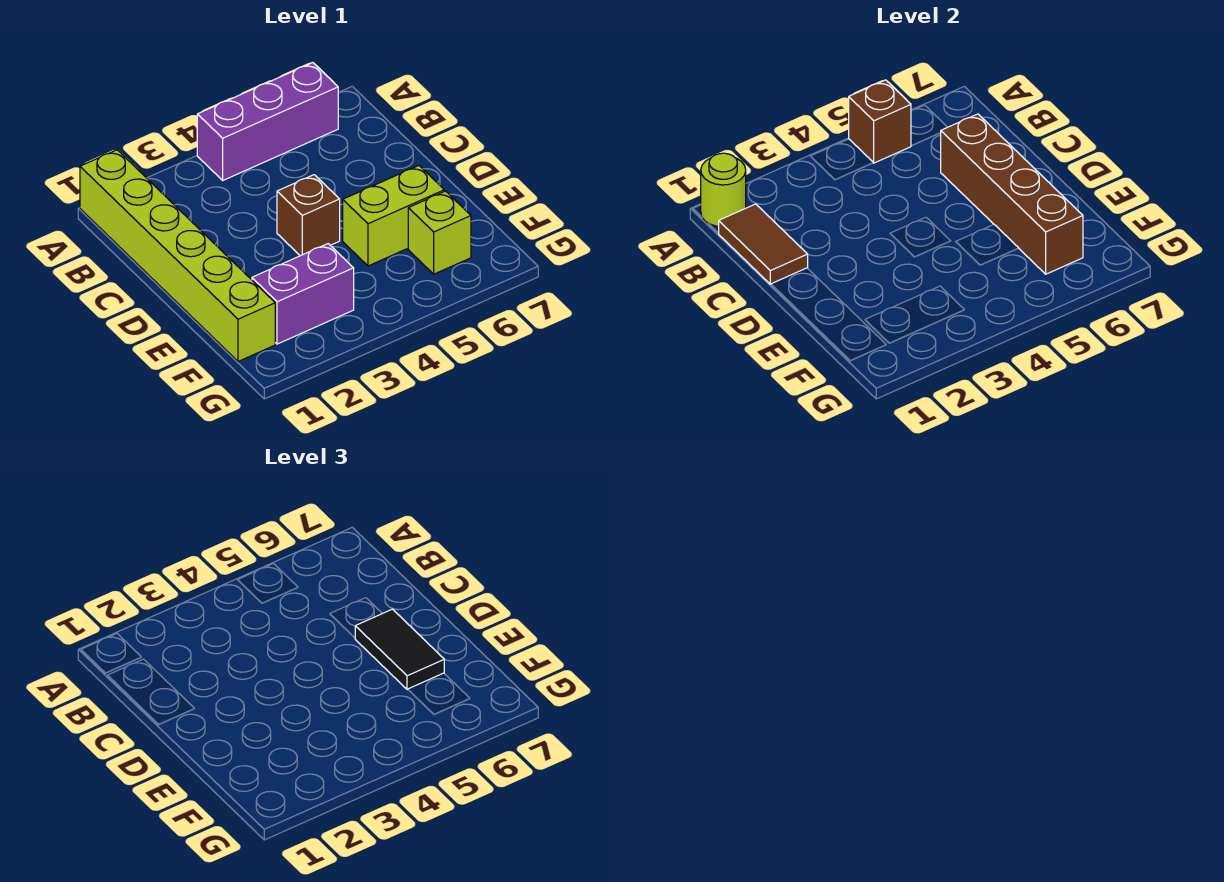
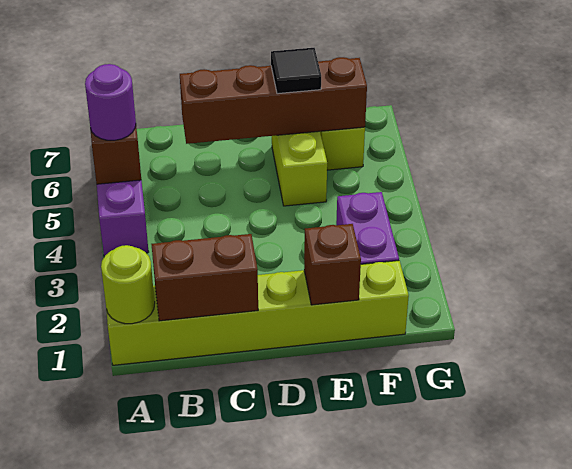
none -> purple 1x1 round brick [85,64,136,140]
brown 1x2 tile [719,204,808,284] -> brown 1x2 brick [151,234,258,321]
brown 1x1 brick [277,175,340,256] -> brown 1x1 brick moved to [304,224,361,305]
black 1x2 tile [355,609,444,690] -> black 1x1 tile [271,48,321,94]

